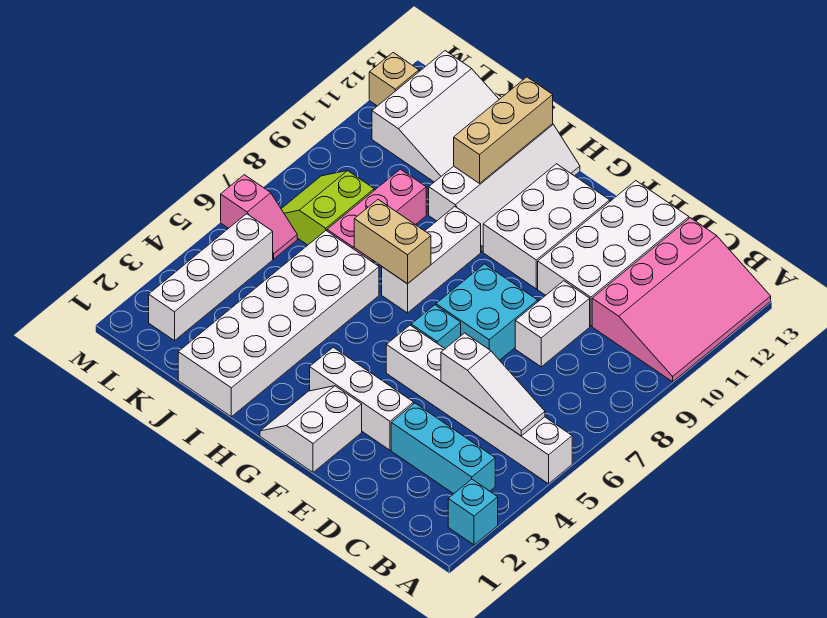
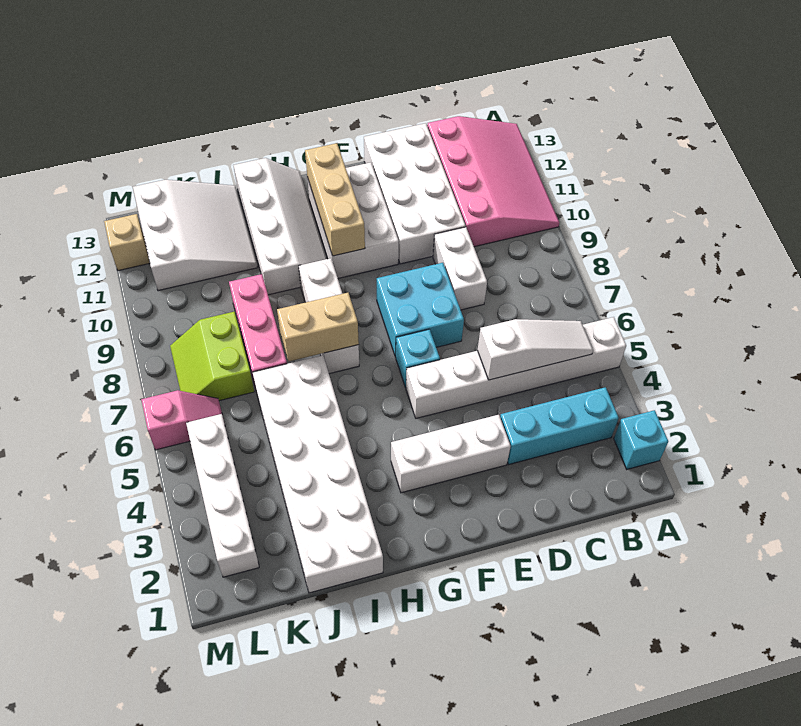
white 2x2 slope [260,386,362,472] -> none
tan 1x3 brick [454,77,553,183] -> tan 1x3 brick moved to [305,143,365,256]

